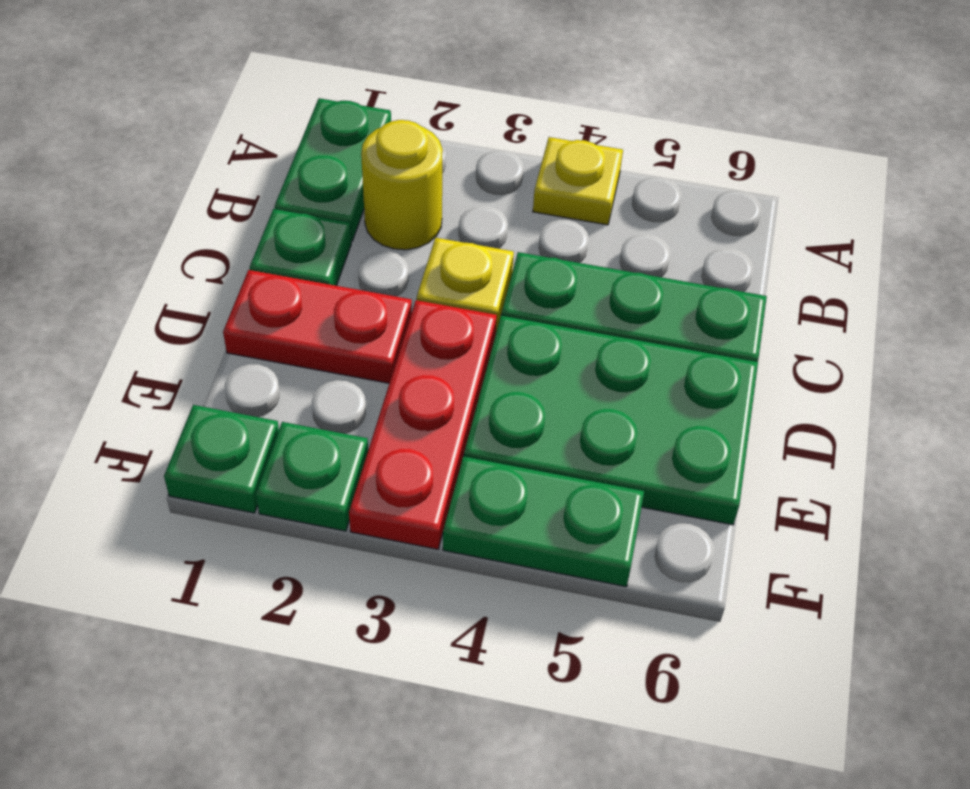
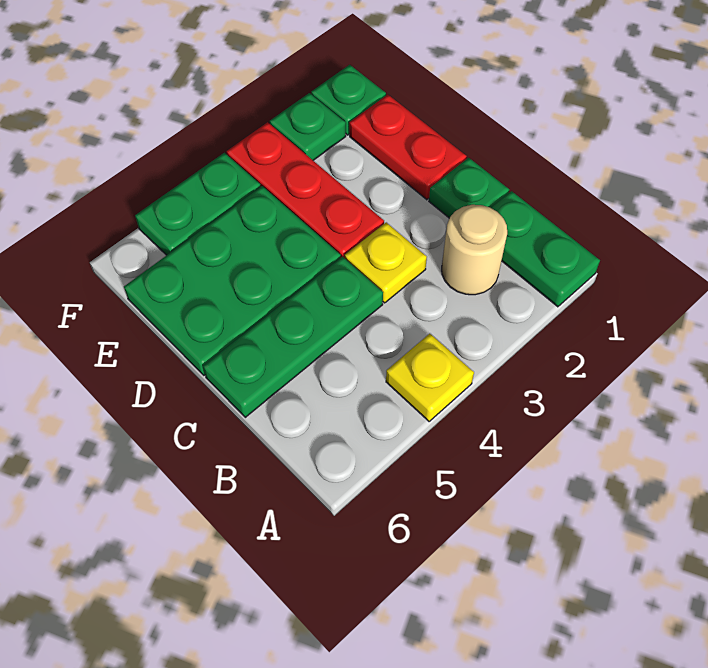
yellow 1x1 round brick [361,120,443,250] -> tan 1x1 round brick [442,205,507,295]
red 1x2 plate [223,270,412,383] -> red 1x2 plate turned to [349,95,467,200]

